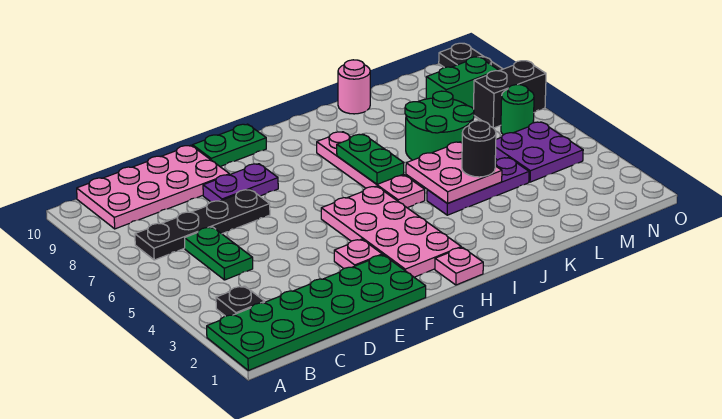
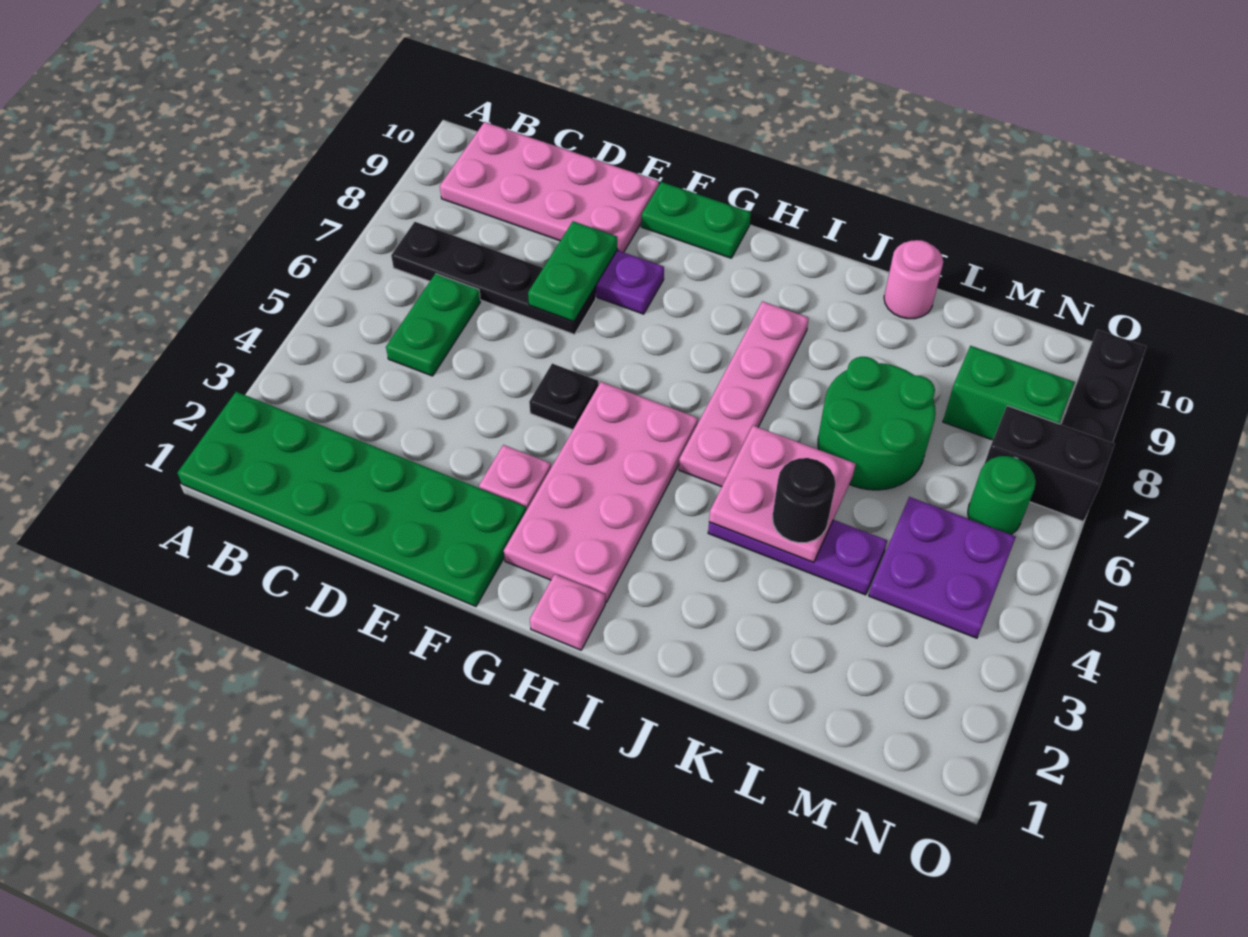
black 1x1 plate [216,286,265,316] -> black 1x1 plate moved to [529,364,599,430]
green 1x2 plate [337,134,404,184] -> green 1x2 plate moved to [528,221,617,321]

